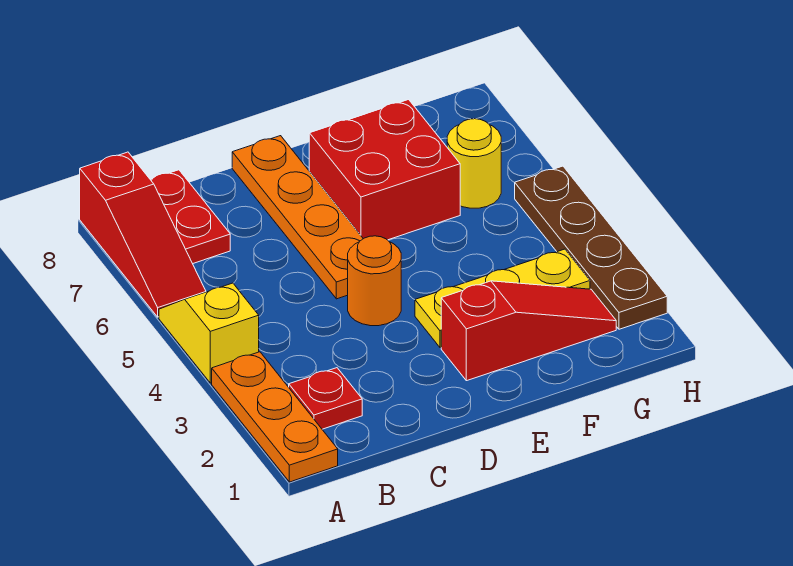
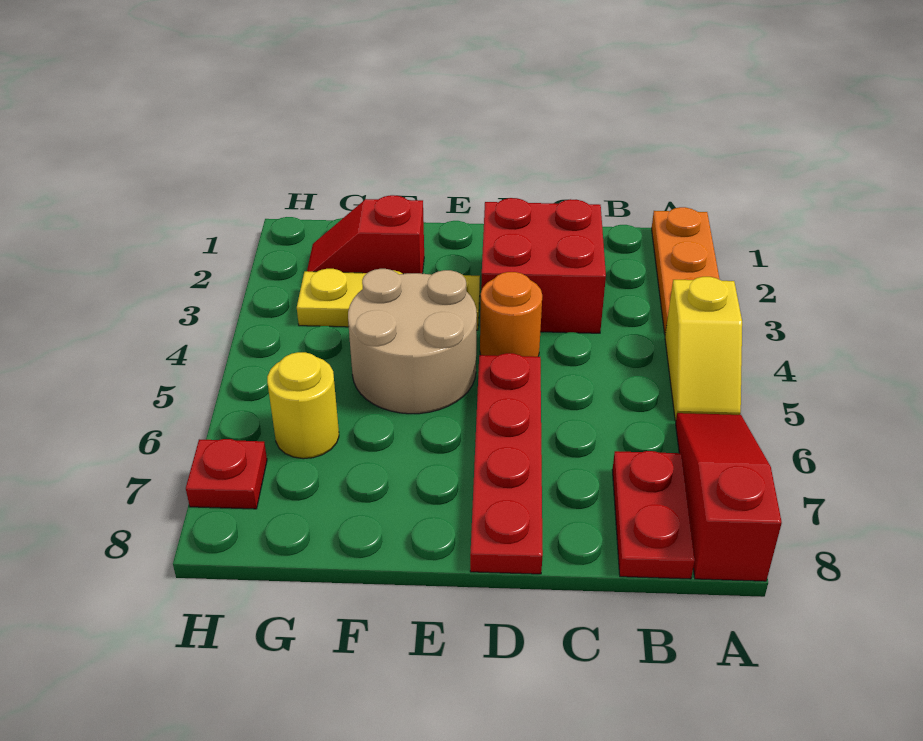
red 1x1 plate [289,368,362,429] -> red 1x1 plate moved to [186,439,267,509]
orange 1x4 plate [232,136,363,299] -> red 1x4 plate [470,353,543,574]
red 1x3 slope [441,281,616,381] -> red 1x2 slope [307,195,424,274]
none -> tan 2x2 round brick [348,269,477,414]
red 2x2 brick [309,100,460,240] -> red 2x2 brick moved to [481,198,606,333]
brown 1x4 plate [515,166,667,329] -> none

